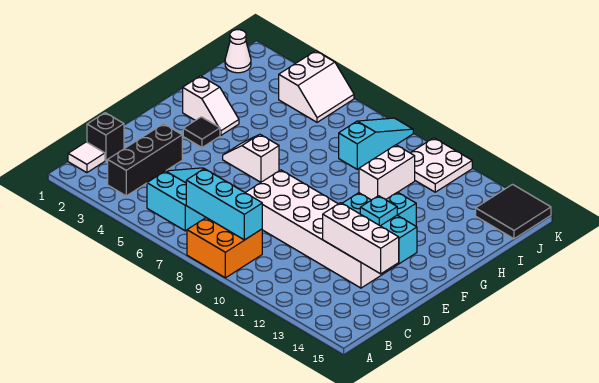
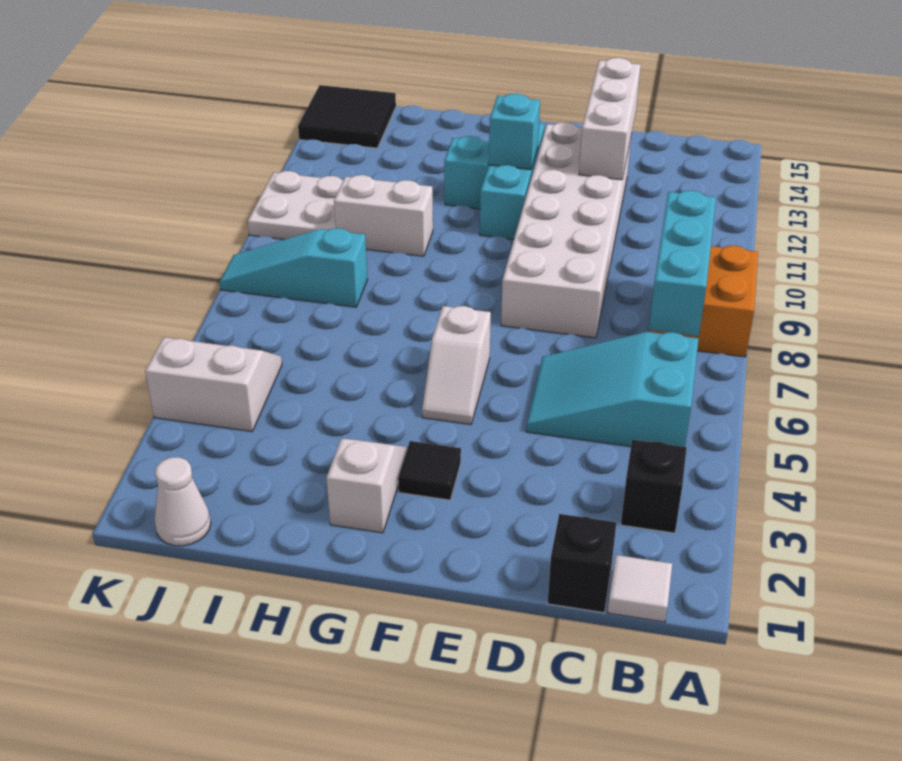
black 1x3 brick [108,124,182,196] -> black 1x1 brick [621,440,687,533]
cyan 1x1 plate [360,196,397,226] -> cyan 1x1 brick [489,93,540,170]

